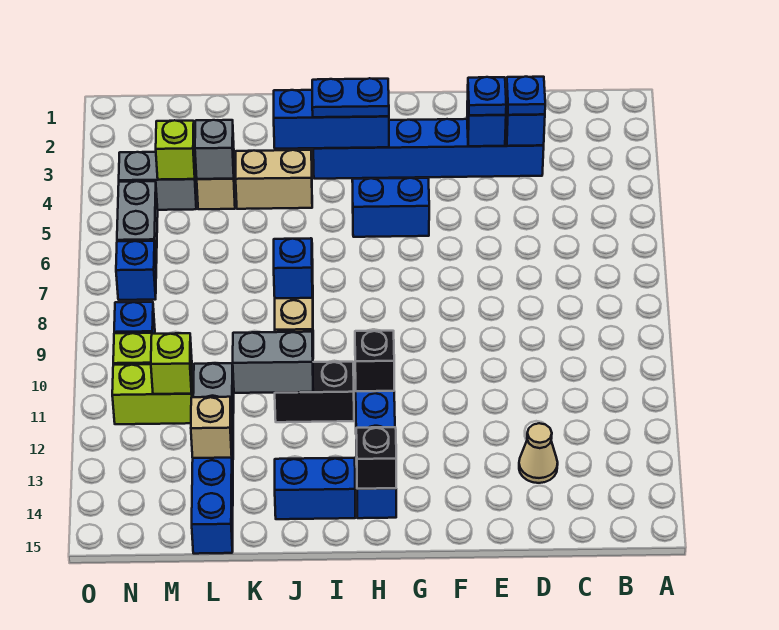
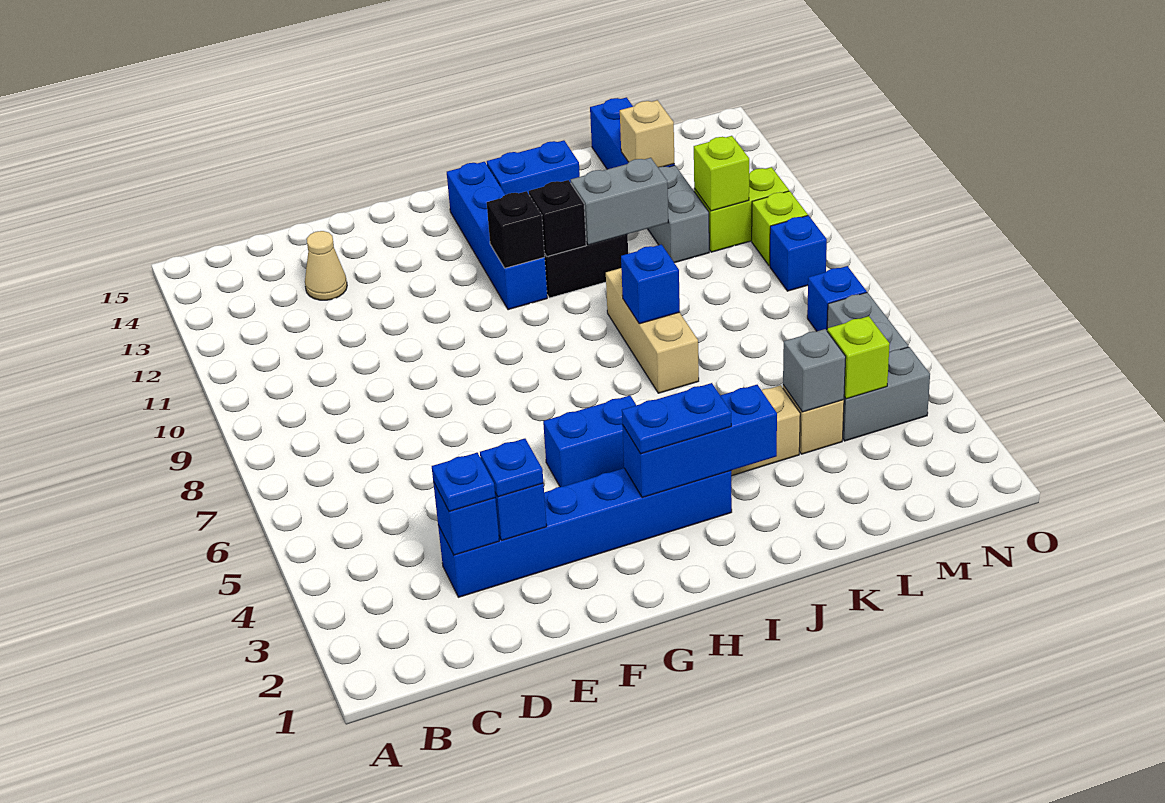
black 1x1 brick [356,427,396,489] -> black 1x1 brick moved to [529,180,586,256]

